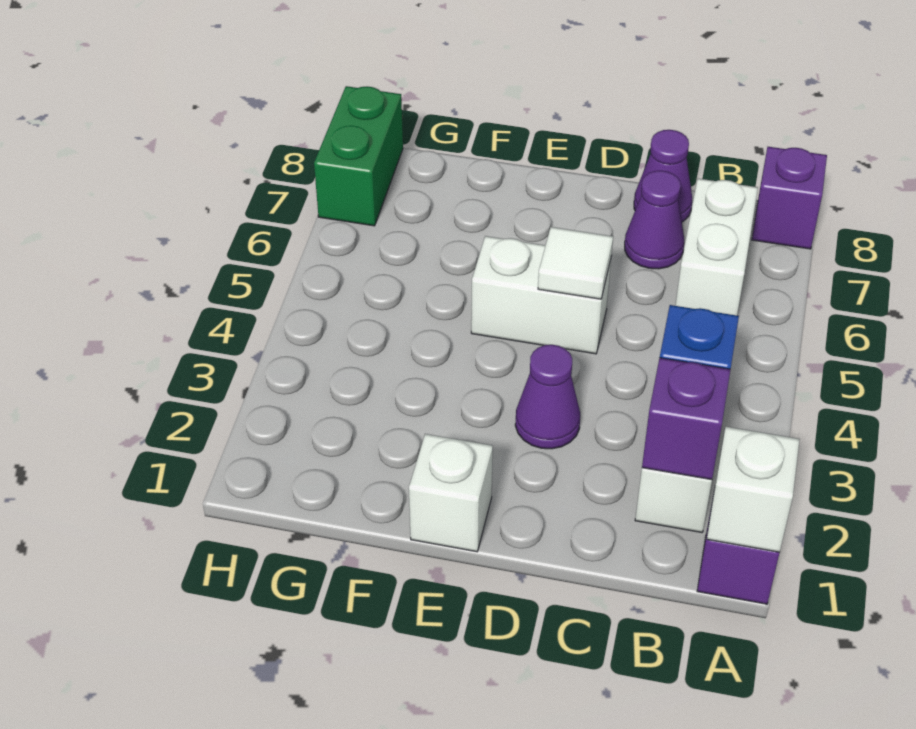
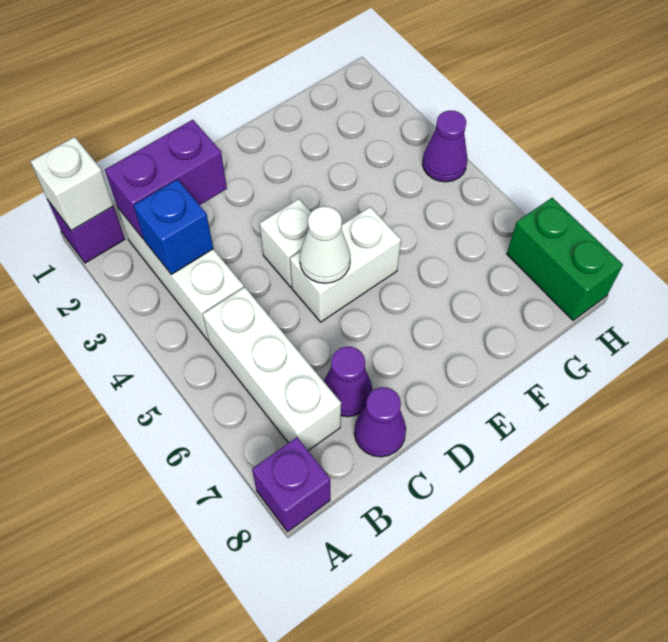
purple 1x1 brick [642,358,731,480] -> purple 1x2 brick [105,120,227,239]
white 1x2 brick [675,179,758,315] -> white 1x3 brick [203,287,341,451]
purple 1x1 cone [515,345,580,449] -> purple 1x1 cone moved to [422,111,467,182]
white 1x1 tile [538,227,613,299] -> white 1x1 cone [300,206,350,283]
white 1x1 brick [409,434,493,552] -> white 1x1 brick moved to [260,199,311,287]

